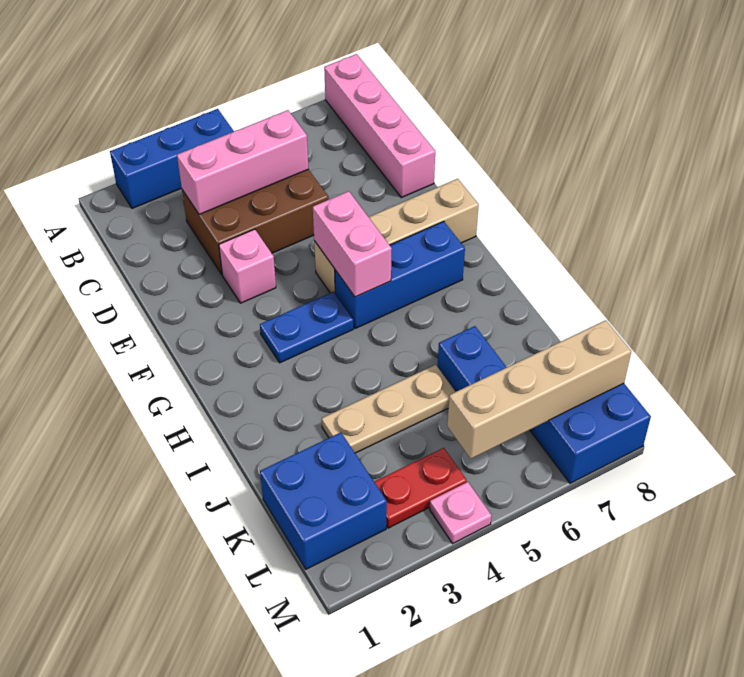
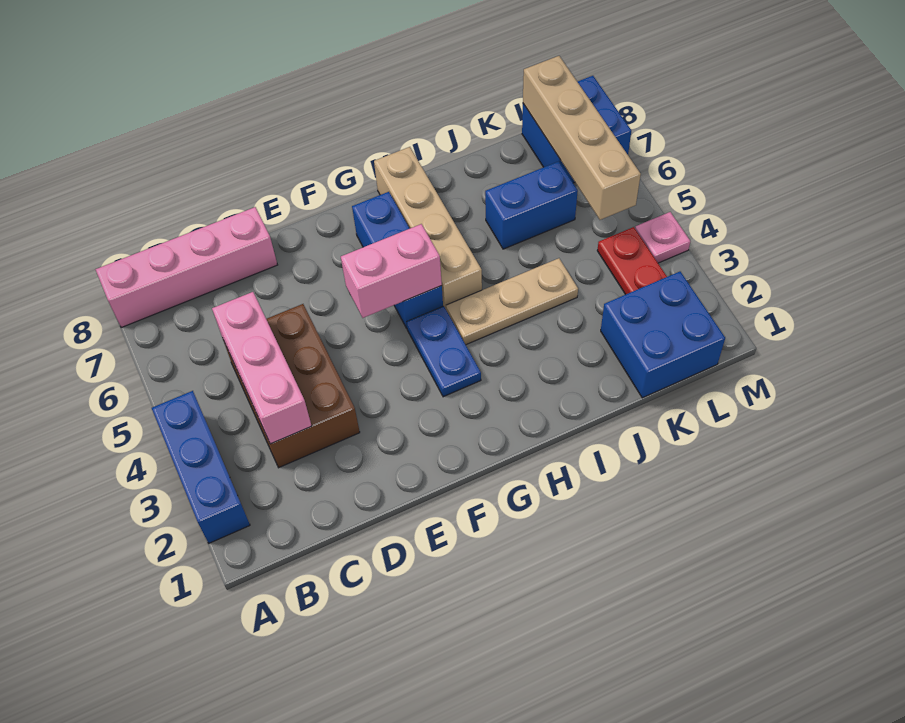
pink 1x1 brick [219,229,276,303] -> none
tan 1x4 brick [314,179,479,293] -> tan 1x4 brick moved to [374,147,482,309]
tan 1x3 plate [322,365,456,453] -> tan 1x3 plate turned to [446,258,578,345]

